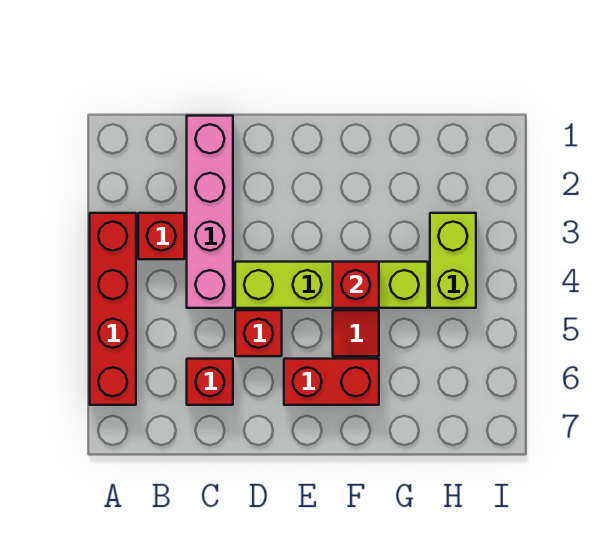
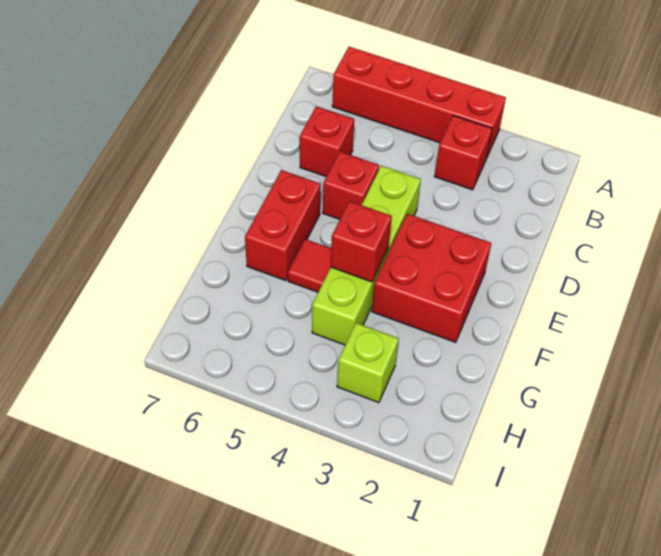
pink 1x4 brick [187,116,233,308] -> none
none -> red 2x2 brick [372,214,491,342]
lime 1x2 brick [430,213,476,308] -> lime 1x1 brick [337,323,399,403]

